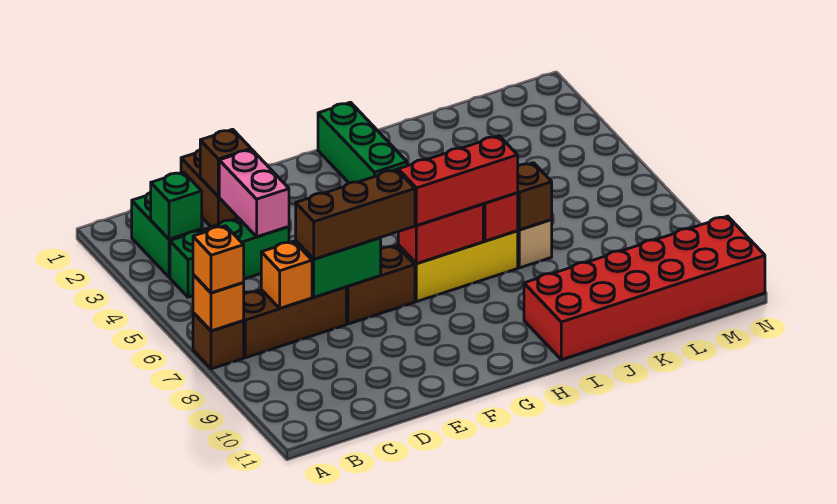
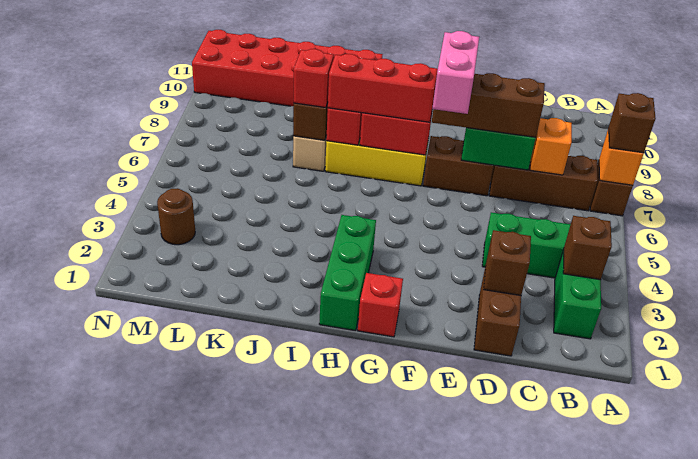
orange 1x1 brick [193,226,244,293] -> brown 1x1 brick [608,93,656,153]
green 1x1 brick [151,172,202,239] -> brown 1x1 brick [563,216,612,280]
pink 1x2 brick [219,149,289,237] -> pink 1x2 brick moved to [432,31,479,114]
none -> red 1x1 brick [358,273,403,337]
none -> red 1x1 brick [294,49,334,108]
none -> brown 1x1 round brick [157,188,195,245]

